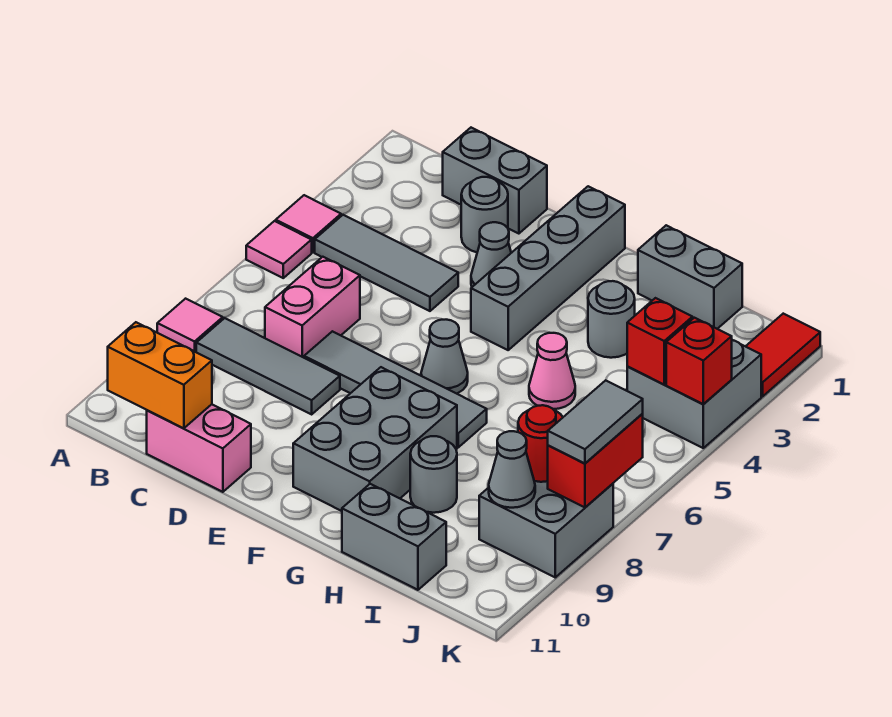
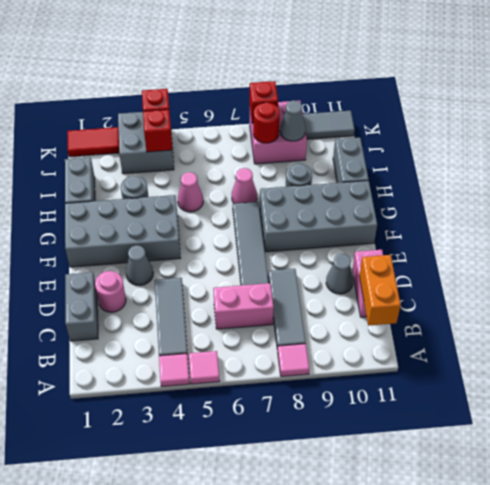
grey 1x1 round brick [461,177,508,252] -> pink 1x1 round brick [95,271,126,312]
grey 1x4 brick [471,186,625,350] -> grey 2x4 brick [65,195,180,267]
grey 1x1 cone [421,320,468,394] -> grey 1x1 cone moved to [326,254,353,294]
grey 2x3 brick [293,367,457,511] -> grey 2x4 brick [260,180,377,252]
none -> pink 1x1 cone [232,168,257,204]
grey 2x2 brick [479,481,613,577] -> pink 2x2 brick [250,101,307,164]
red 1x2 brick [548,414,643,507] -> red 1x1 brick [250,81,278,123]
grey 1x2 tile [548,380,643,463] -> grey 1x2 tile moved to [303,111,355,139]

